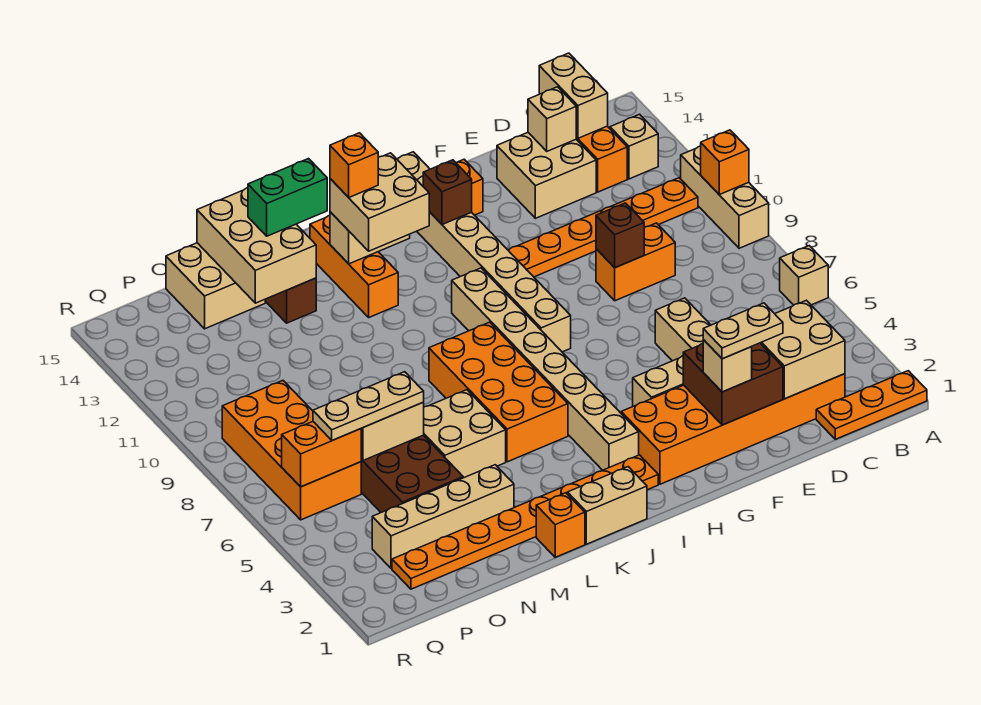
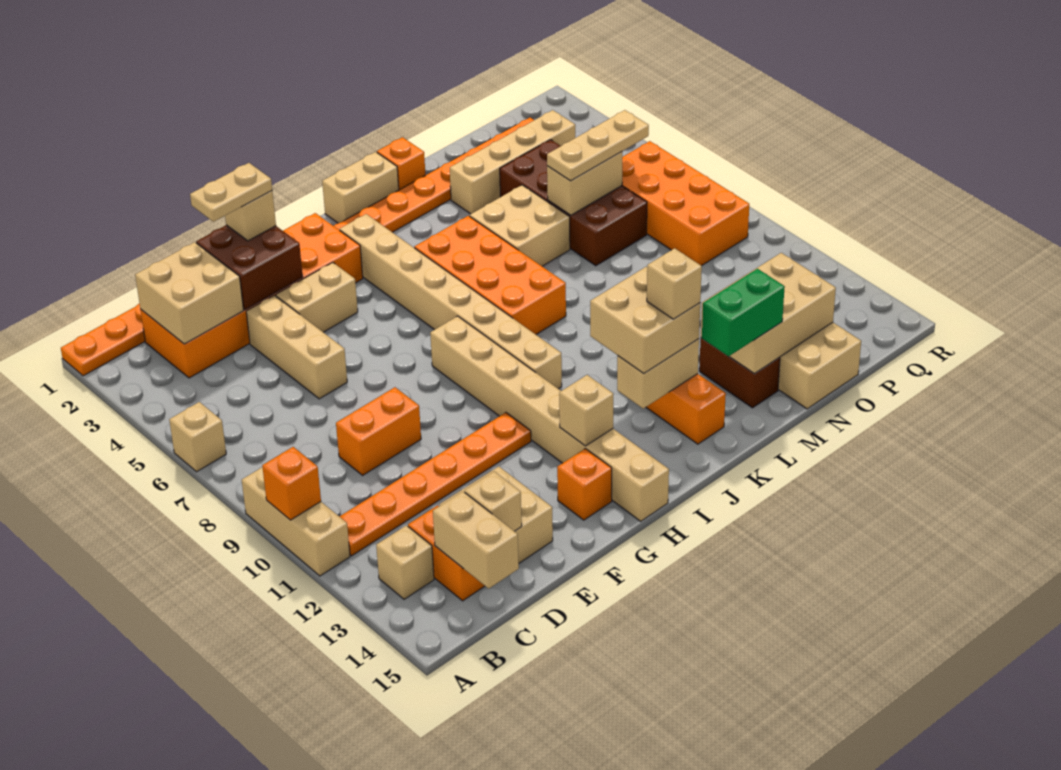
brown 1x1 brick [596,203,644,268] -> none
brown 1x1 brick [423,160,472,225] -> tan 1x1 brick [559,375,613,446]
orange 1x1 brick [330,133,378,197] -> tan 1x1 brick [647,248,702,319]
tan 2x3 brick [197,188,316,303] -> tan 2x3 brick turned to [701,253,836,374]
orange 1x2 brick [282,422,361,487] -> none

